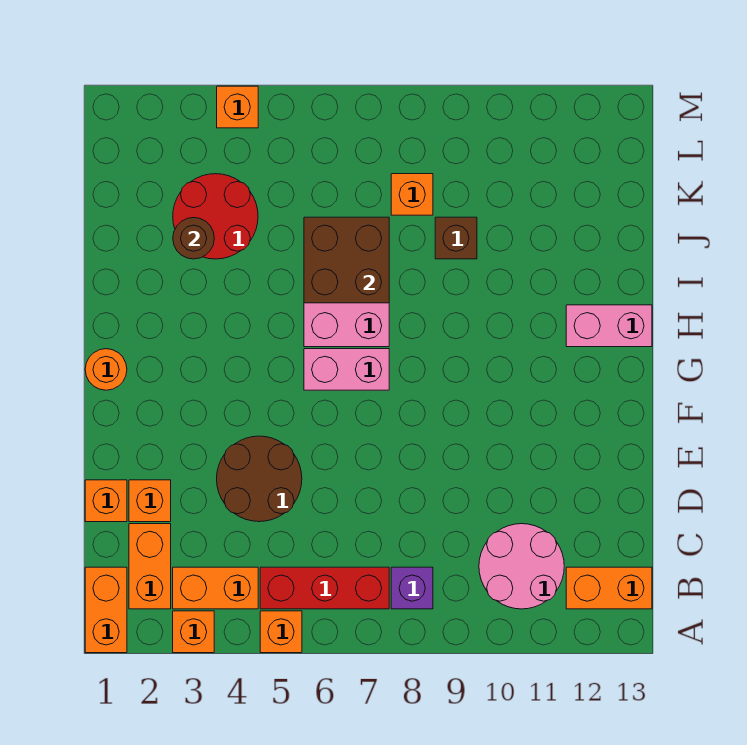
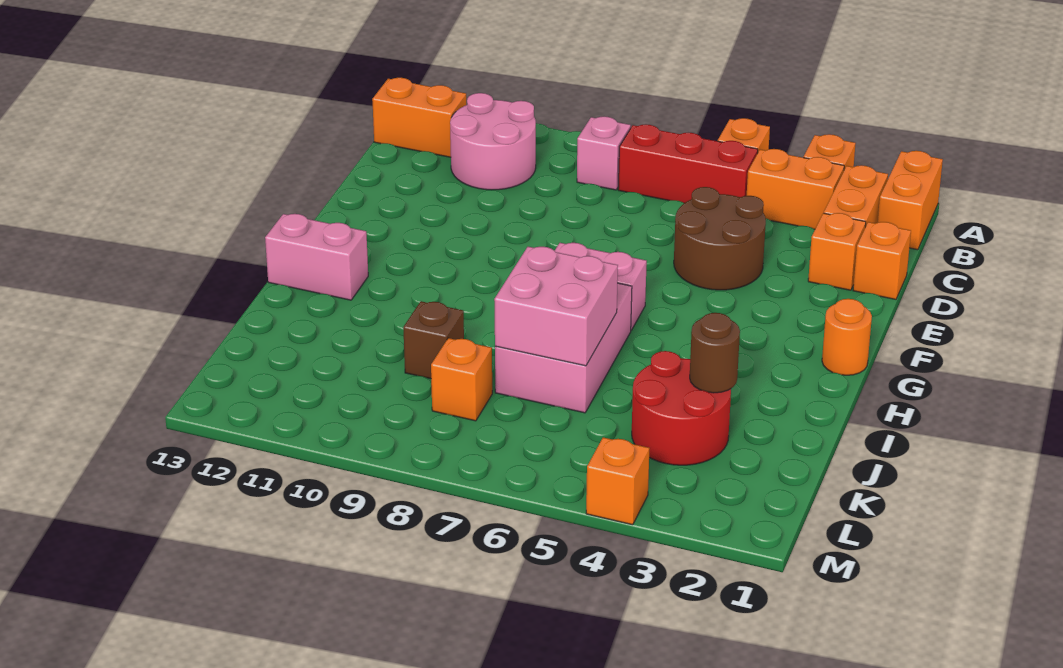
purple 1x1 brick [391,567,433,609] -> pink 1x1 brick [577,117,631,190]
brown 2x2 brick [304,217,389,303] -> pink 2x2 brick [494,247,618,366]

